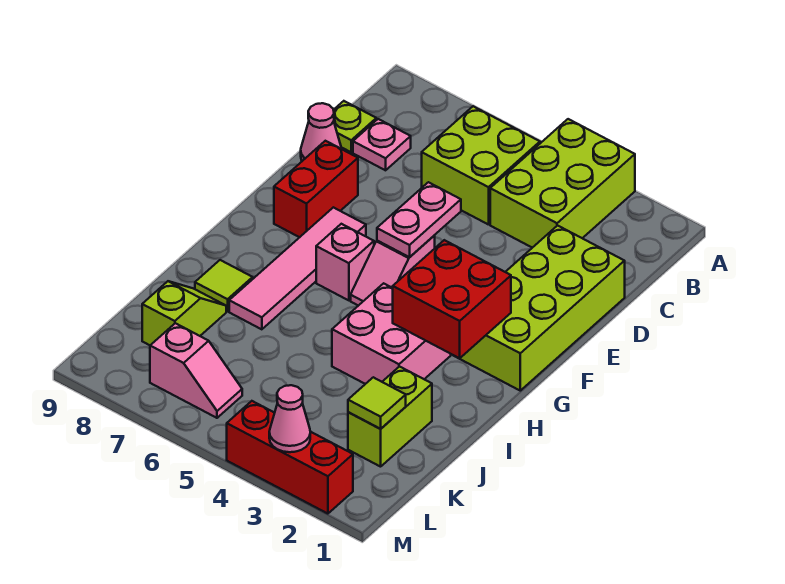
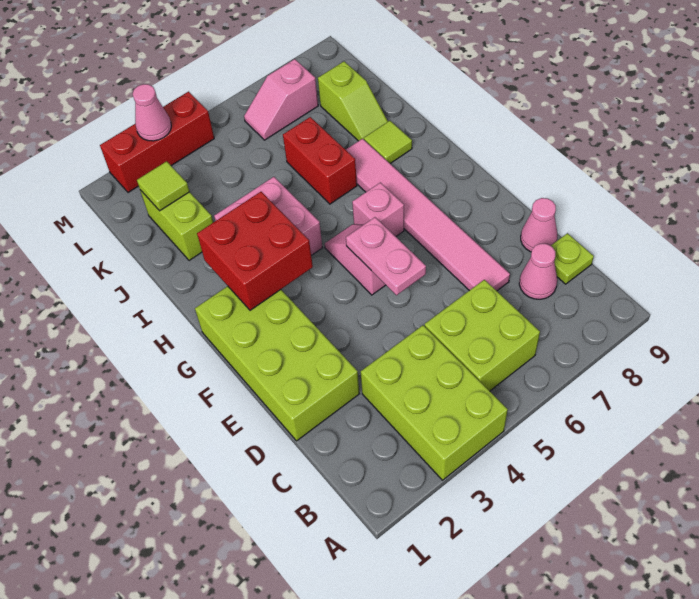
pink 1x1 plate [353,119,411,170] -> pink 1x1 cone [519,244,557,299]
red 1x2 brick [274,141,358,237] -> red 1x2 brick moved to [283,117,357,204]
pink 1x4 tile [229,207,366,329] -> pink 1x6 tile [346,139,510,291]

